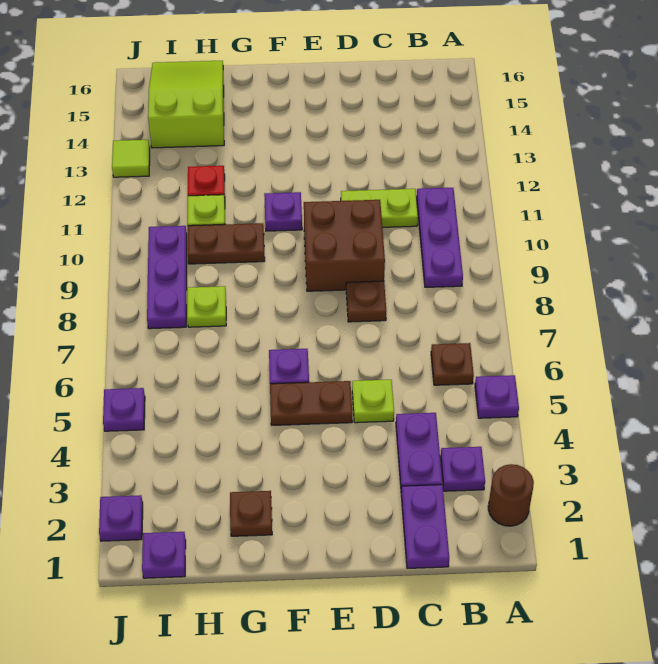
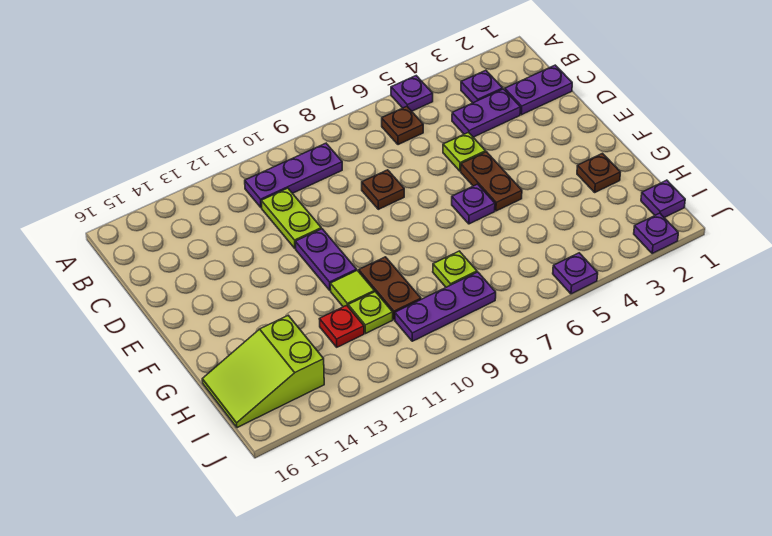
brown 1x1 round brick [488,464,534,526] -> none
brown 2x2 brick [304,200,385,291] -> none
purple 1x1 plate [264,192,302,231] -> purple 1x2 plate [295,229,357,290]
lime 1x1 tile [112,140,150,177] -> lime 1x1 tile moved to [330,270,374,307]

